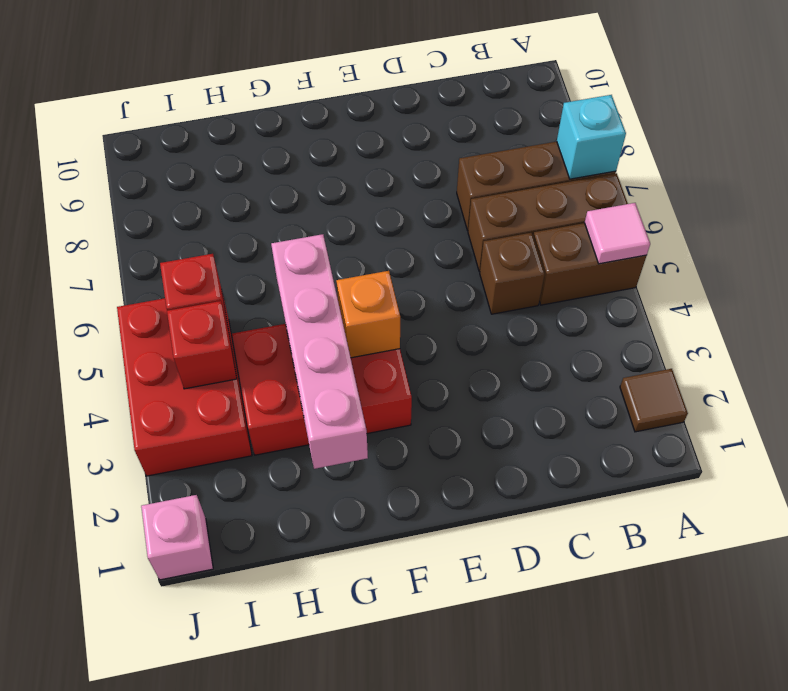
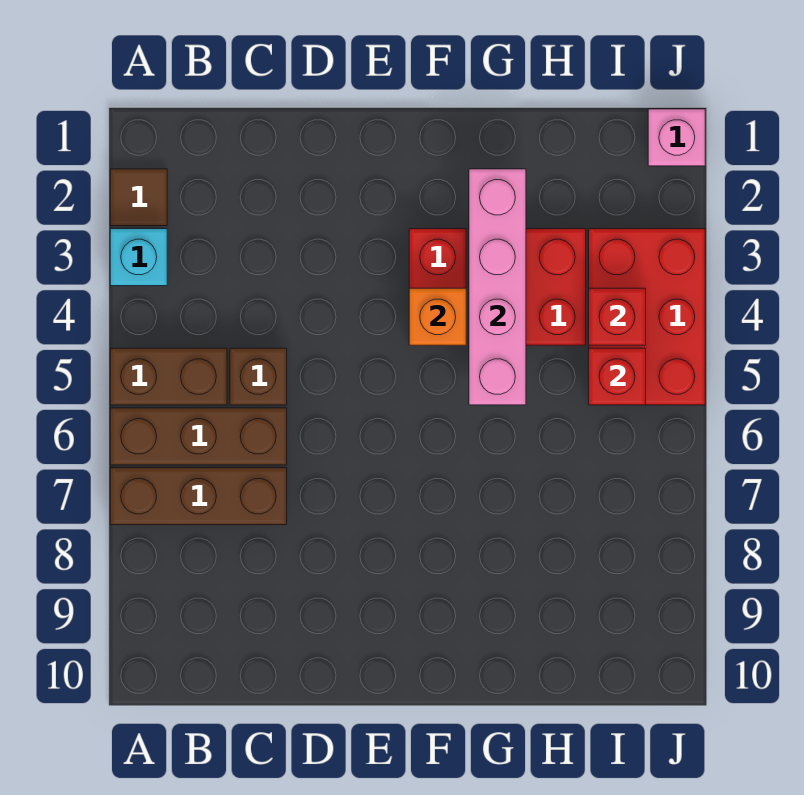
pink 1x1 tile [585,203,650,264] -> none
cyan 1x1 brick [557,95,626,179] -> cyan 1x1 brick moved to [110,229,167,286]

